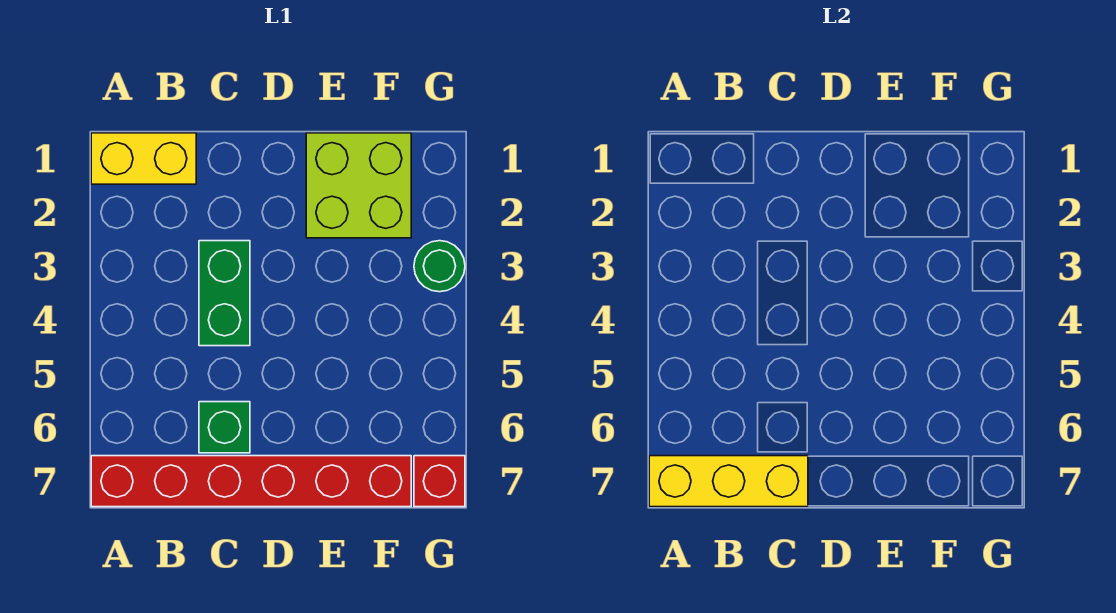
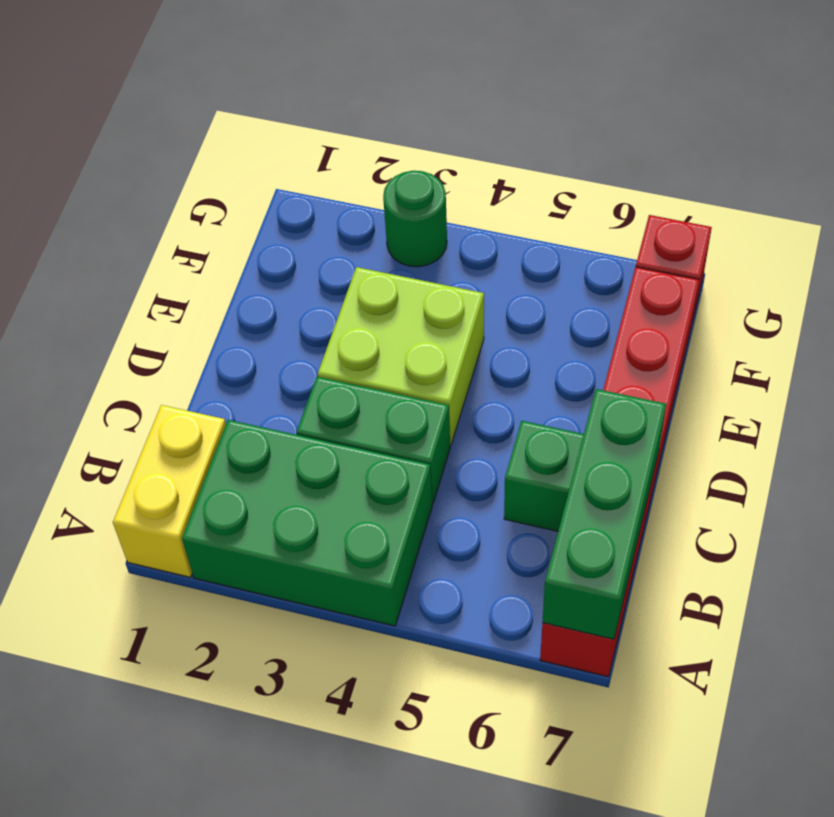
none -> green 2x3 brick [182,420,432,626]
yellow 1x3 brick [649,456,808,507] -> green 1x3 brick [543,389,666,639]
lime 2x2 brick [306,133,411,238] -> lime 2x2 brick moved to [318,267,484,445]

